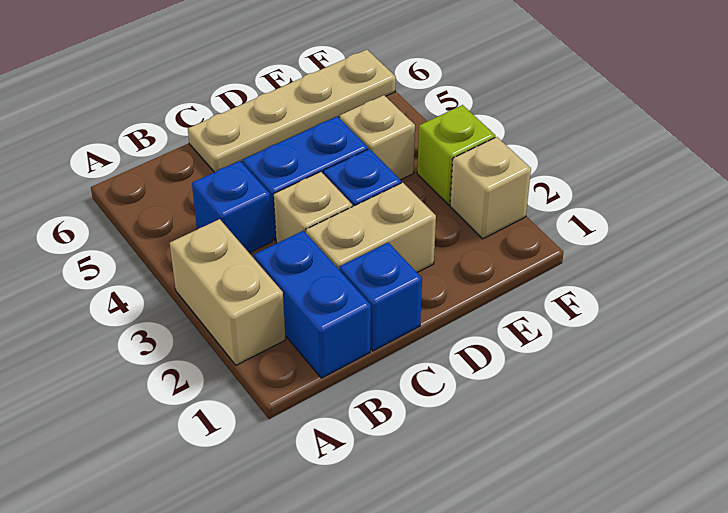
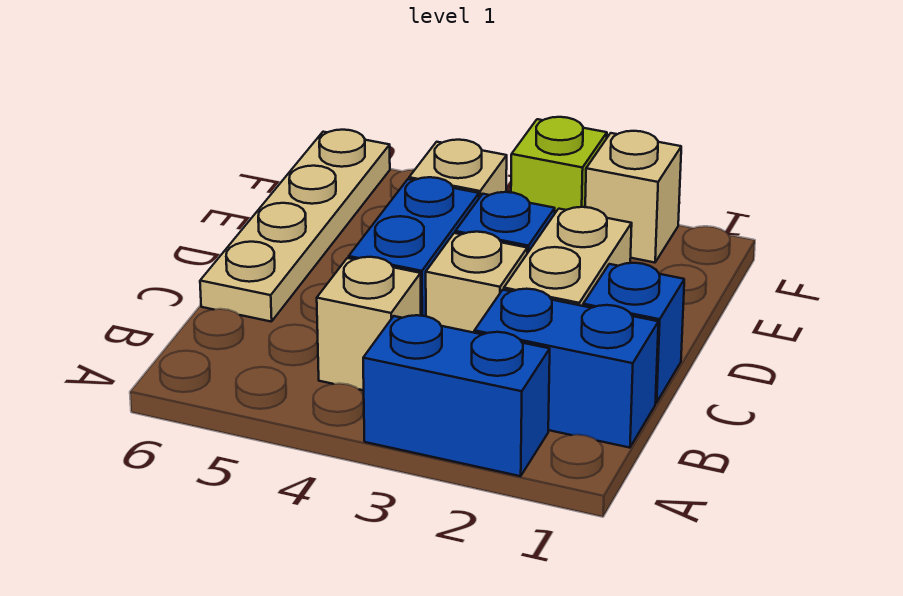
tan 1x2 brick [170,219,286,365] -> blue 1x2 brick [363,315,550,476]
blue 1x1 brick [192,161,272,253] -> tan 1x1 brick [317,257,421,390]

